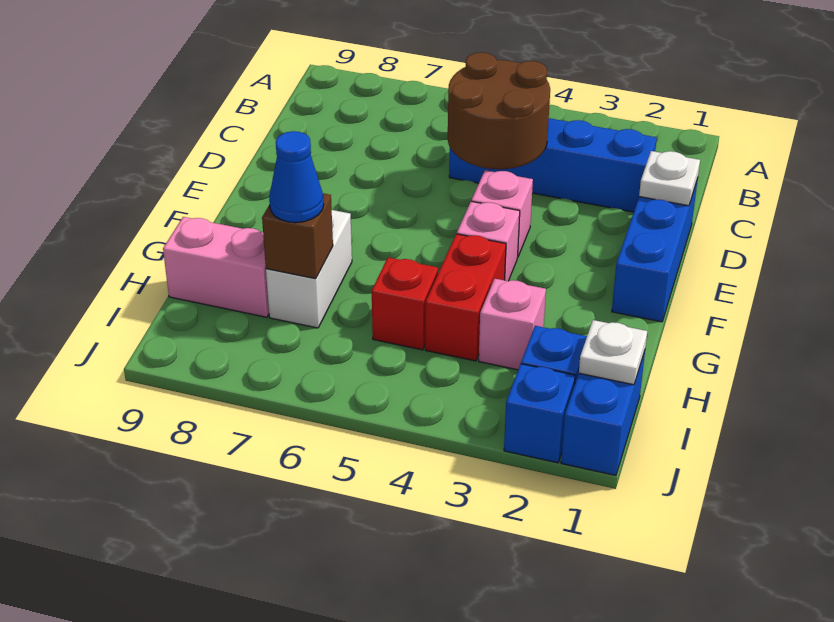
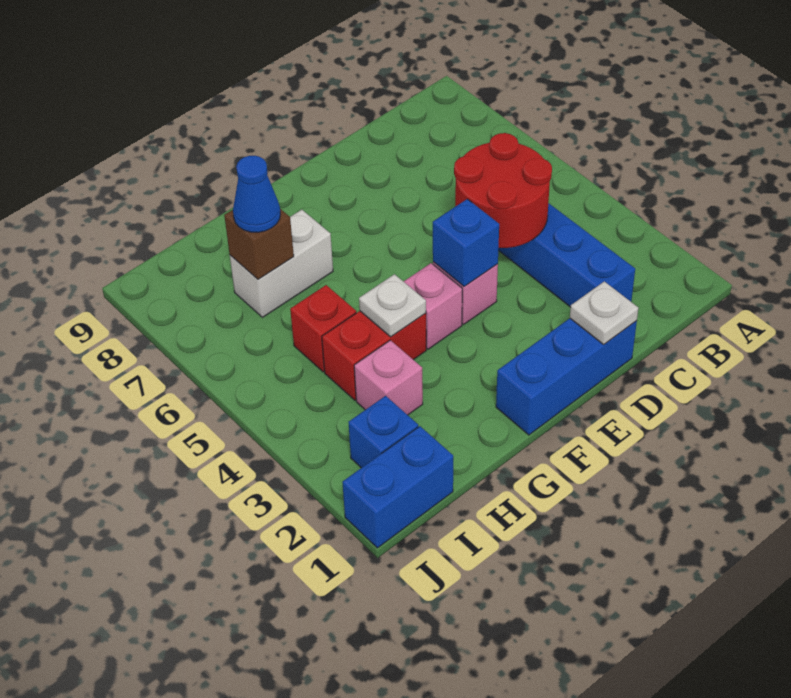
brown 2x2 round brick [448,52,550,169] -> red 2x2 round brick [454,133,552,248]
pink 1x2 brick [163,217,269,317] -> none
white 1x1 plate [579,320,647,385] -> white 1x1 plate moved to [359,274,426,337]
blue 1x1 brick [504,364,575,463] -> blue 1x1 brick moved to [433,199,499,286]

